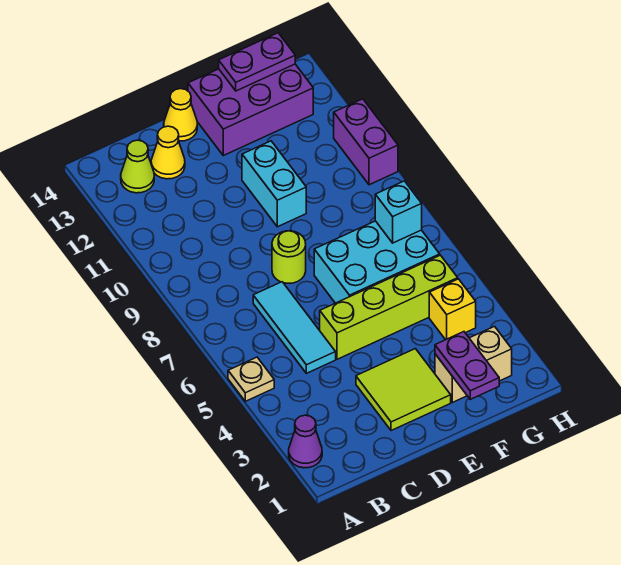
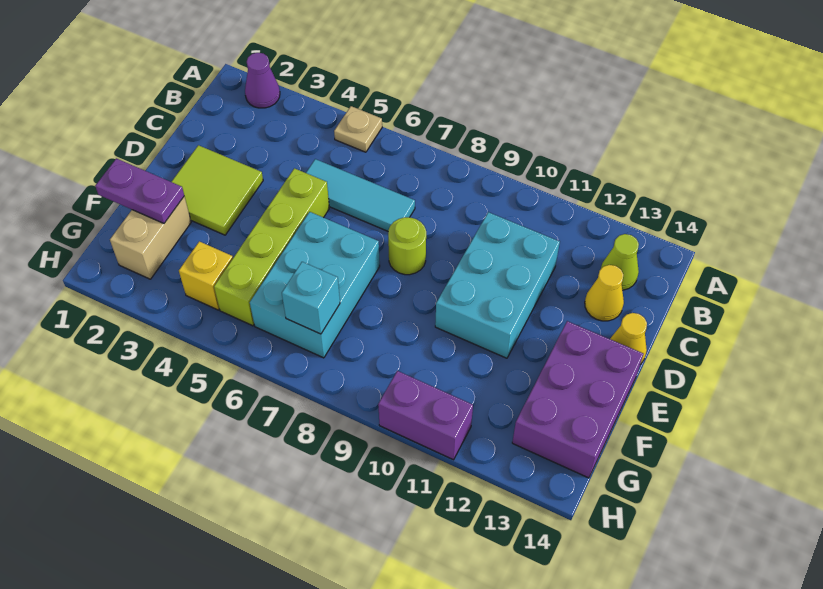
cyan 1x2 brick [242,141,306,227] -> cyan 2x3 brick [435,212,560,358]
purple 1x2 plate [219,33,295,91] -> none

